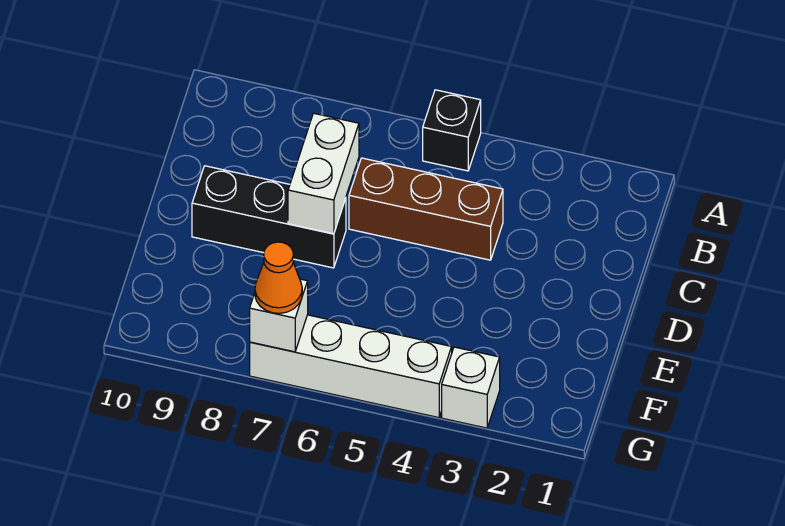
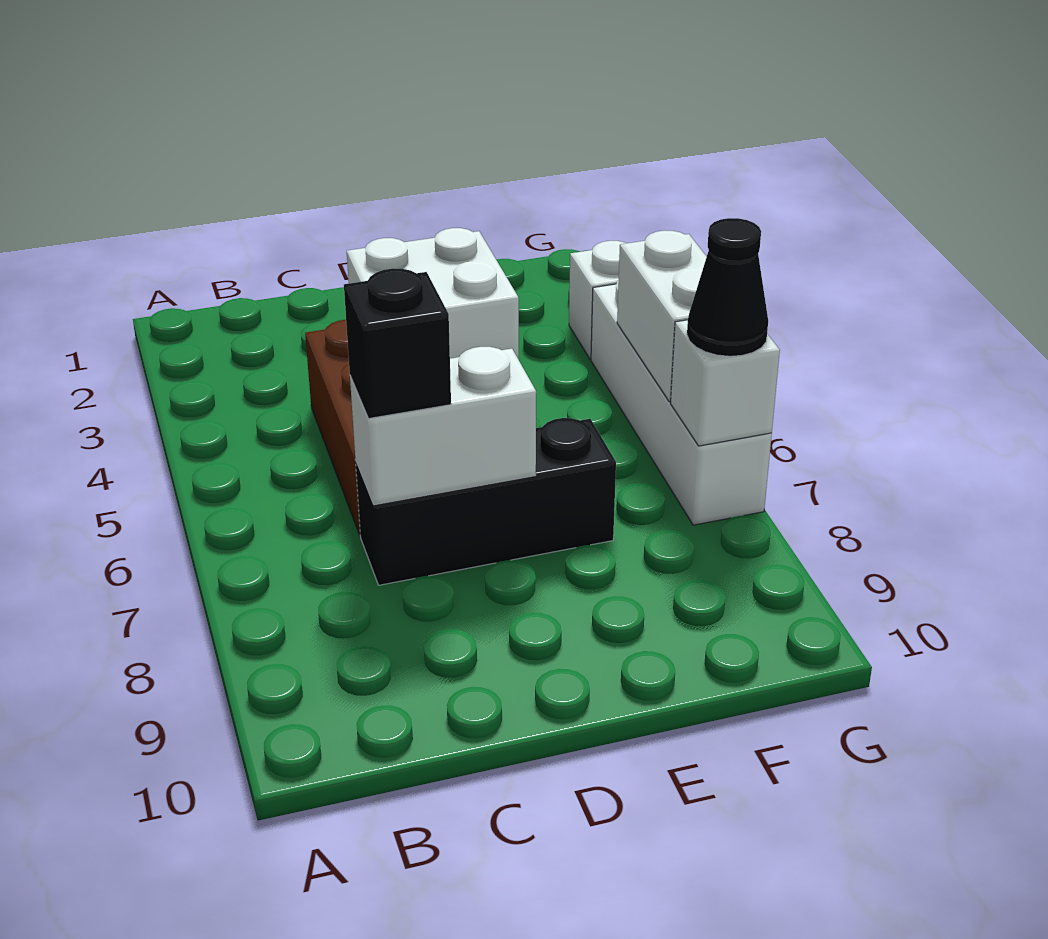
black 1x1 brick [423,90,481,171] -> black 1x1 brick moved to [344,268,451,419]
none -> white 2x2 brick [347,228,519,359]
black 1x3 brick [192,166,346,268] -> black 1x3 brick turned to [356,418,616,585]
none -> white 1x2 brick [617,230,707,402]
orange 1x1 cone [255,242,302,313] -> black 1x1 cone [687,218,768,356]

